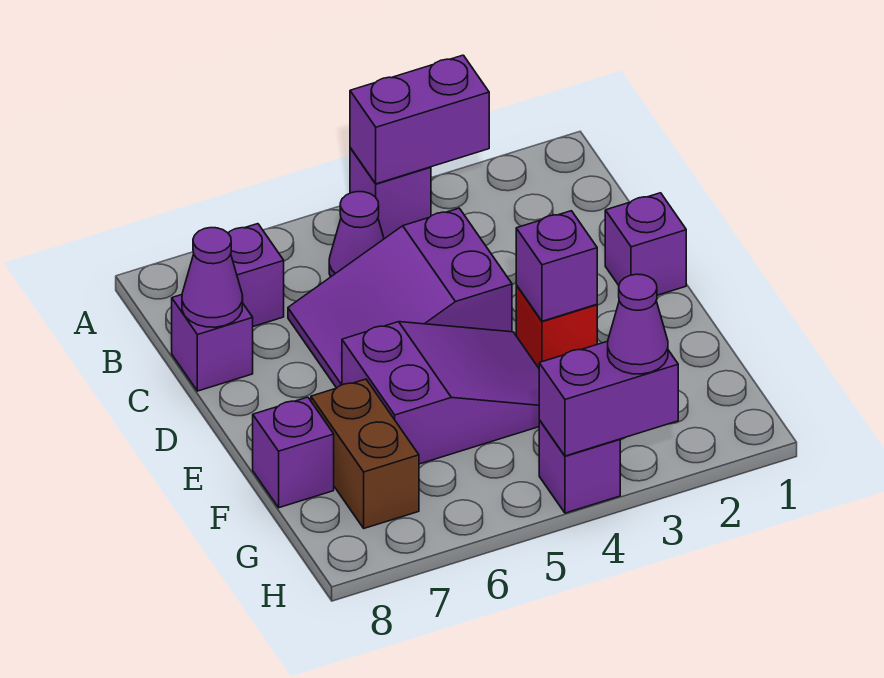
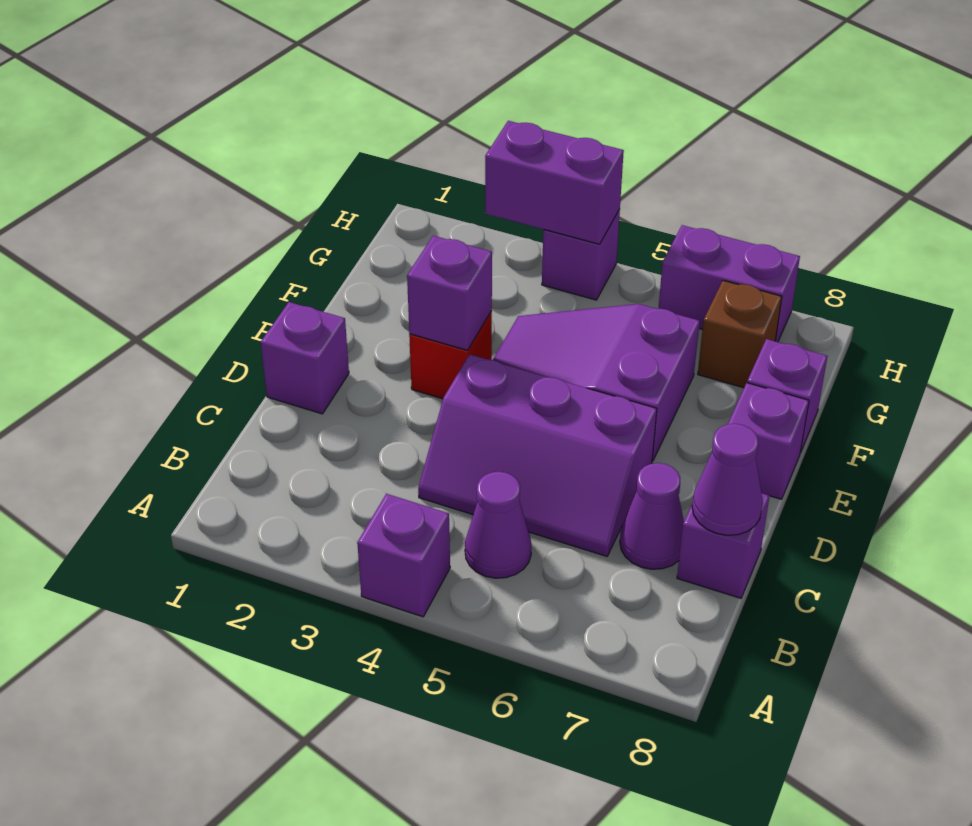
purple 1x2 brick [350,55,489,184] -> purple 1x2 brick moved to [658,225,800,342]
purple 1x1 brick [228,224,284,326] -> purple 1x1 brick moved to [728,383,809,499]
purple 2x3 slope [288,208,512,388] -> purple 2x3 slope turned to [418,354,657,556]
brown 1x2 brick [311,379,419,528] -> brown 1x1 brick [698,280,782,388]
purple 1x1 cone [608,274,668,374] -> purple 1x1 cone moved to [620,463,684,569]

